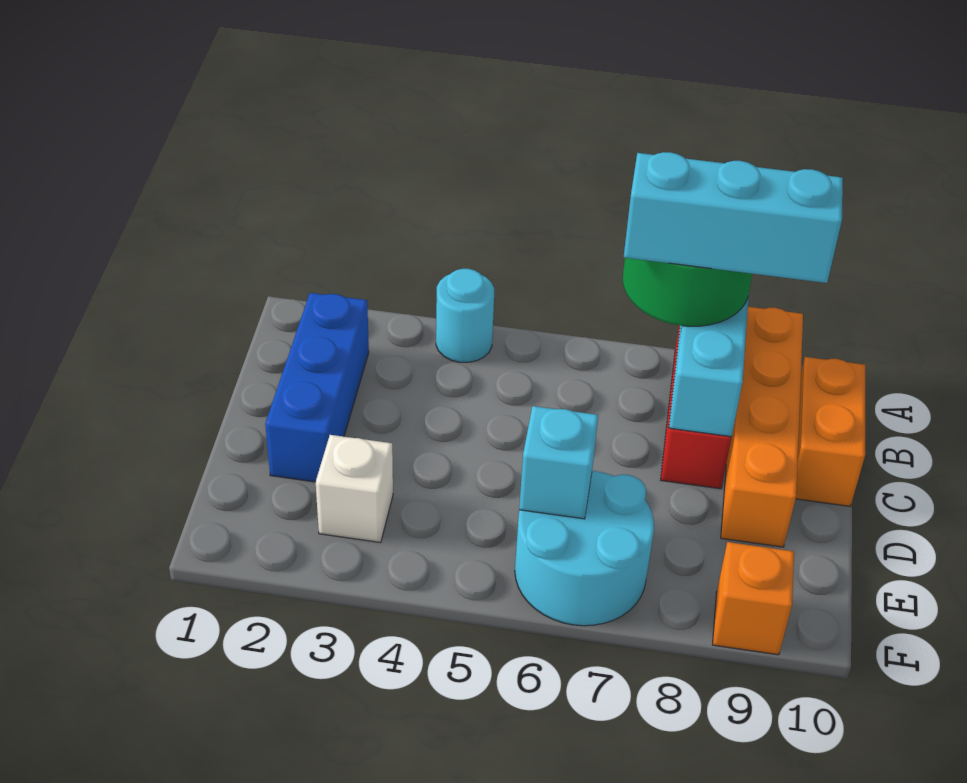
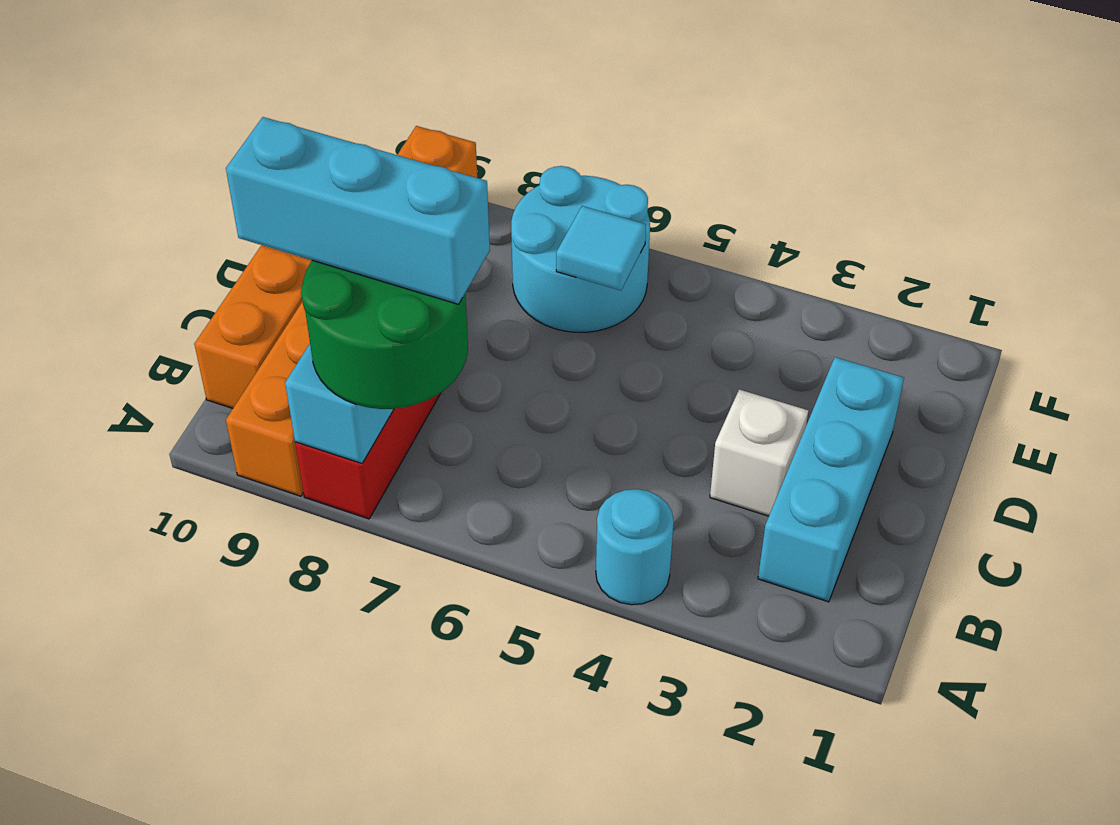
blue 1x3 brick [265,293,369,482] -> cyan 1x3 brick [758,357,904,602]
white 1x1 brick [316,435,393,543] -> white 1x1 brick moved to [710,389,808,516]
cyan 1x1 brick [519,406,598,519] -> cyan 1x1 tile [556,206,646,291]

